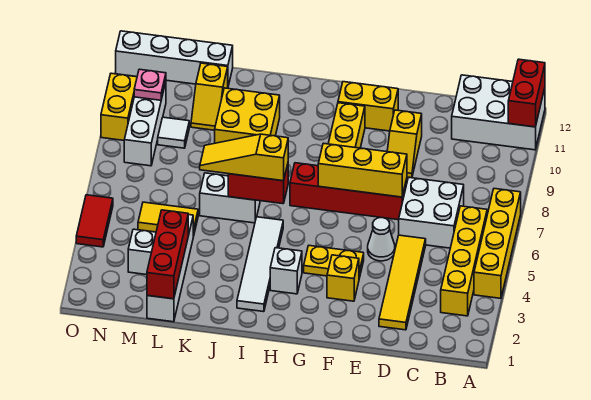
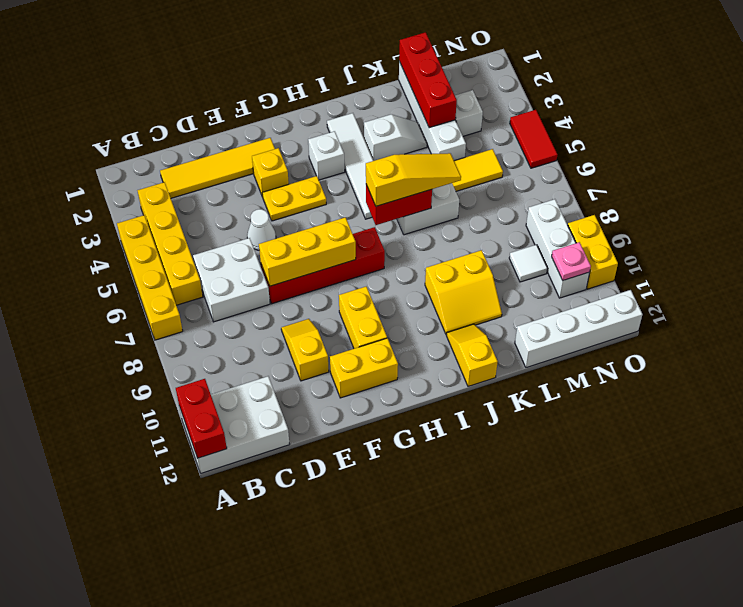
yellow 1x4 tile [379,235,426,330] -> yellow 1x4 tile turned to [160,138,275,198]
none -> white 1x2 slope [364,114,427,161]
yellow 2x2 brick [215,88,280,143] -> yellow 2x2 slope [425,250,502,334]
yellow 1x2 slope [191,63,228,130] -> yellow 1x2 slope moved to [446,324,498,386]

